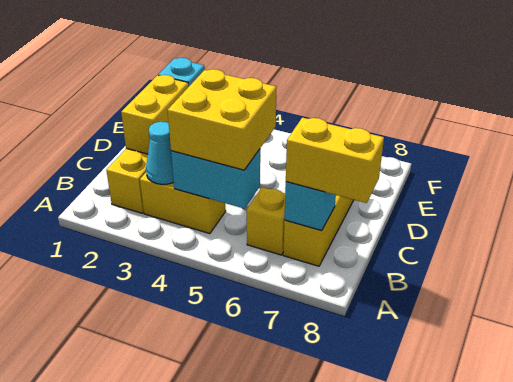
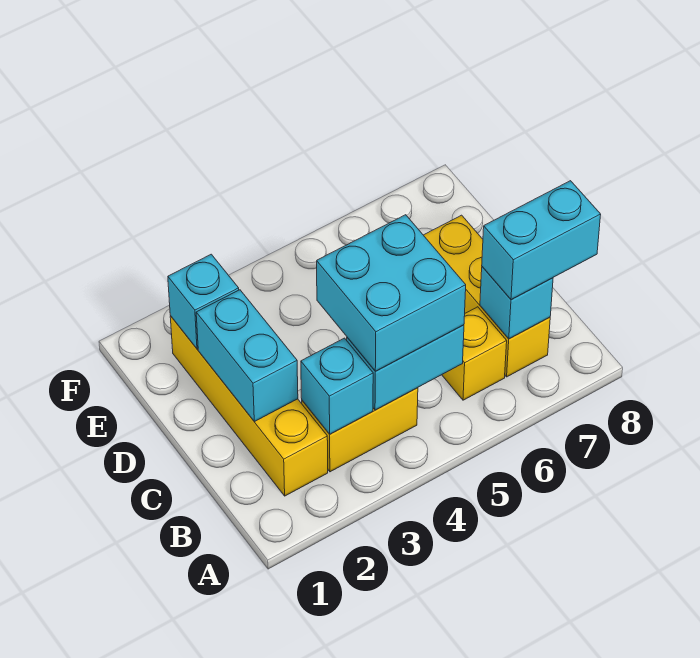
cyan 1x1 cone [146,122,174,184] -> cyan 1x1 brick [301,338,373,434]
yellow 2x2 brick [168,69,277,170] -> cyan 2x2 brick [317,215,466,371]
yellow 1x2 brick [286,118,384,203] -> cyan 1x2 brick [482,181,601,300]
yellow 1x2 brick [121,75,188,154] -> cyan 1x2 brick [196,290,298,422]

